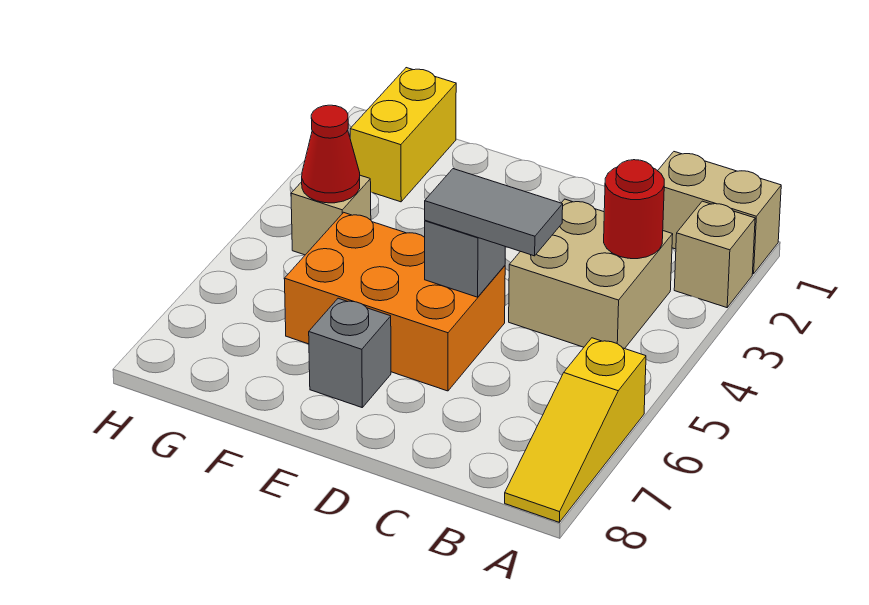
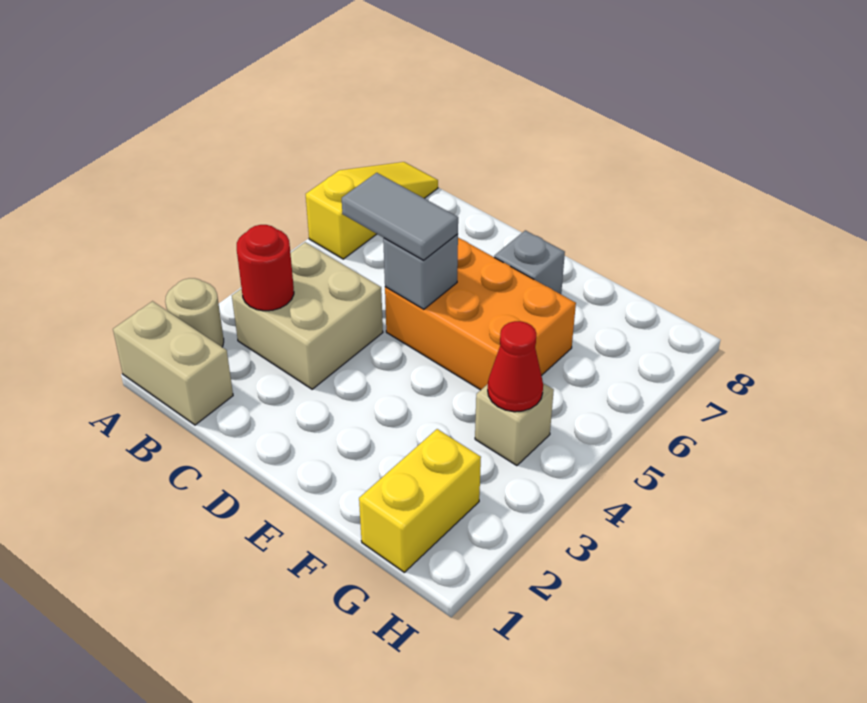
tan 1x1 brick [674,201,755,308] -> tan 1x1 round brick [165,278,224,347]

